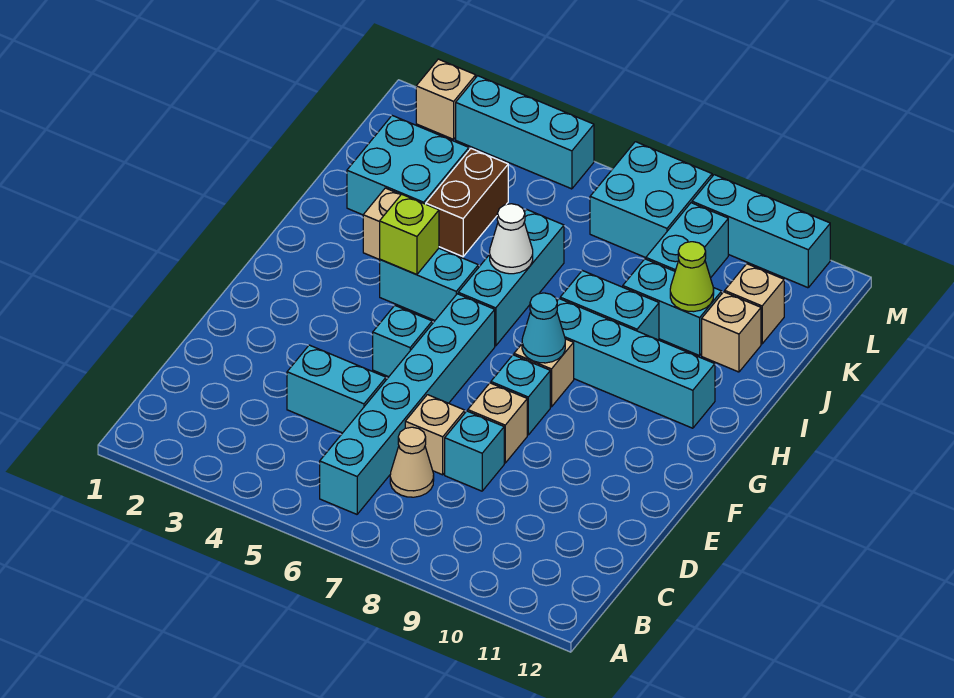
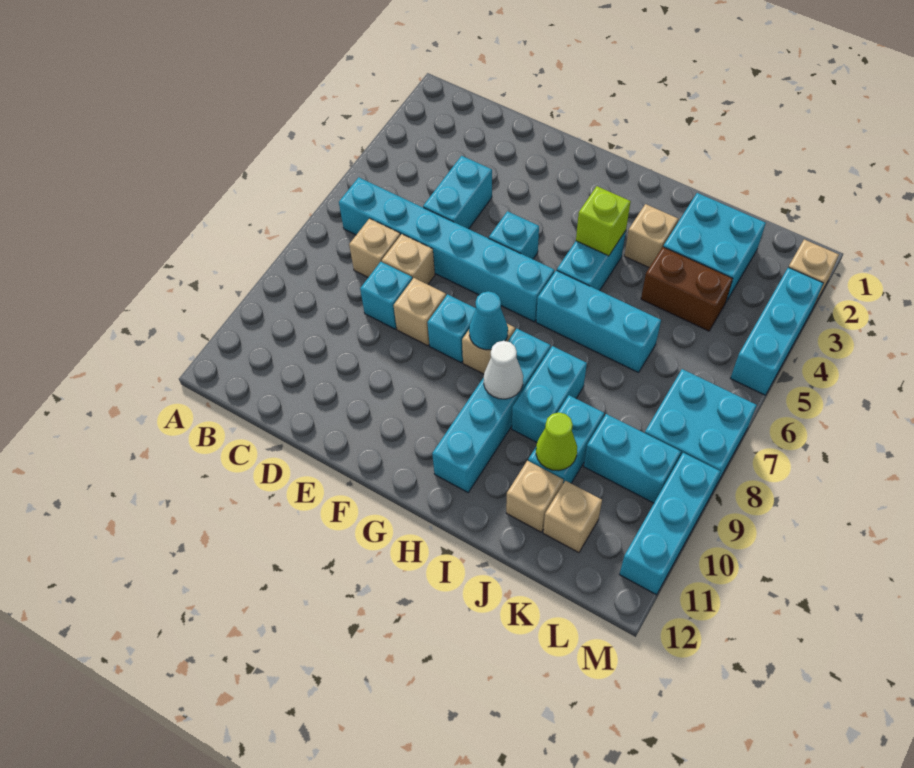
tan 1x1 cone [390,427,434,497] -> tan 1x1 brick [349,219,400,277]
white 1x1 cone [490,204,533,274] -> white 1x1 cone moved to [484,341,523,399]

